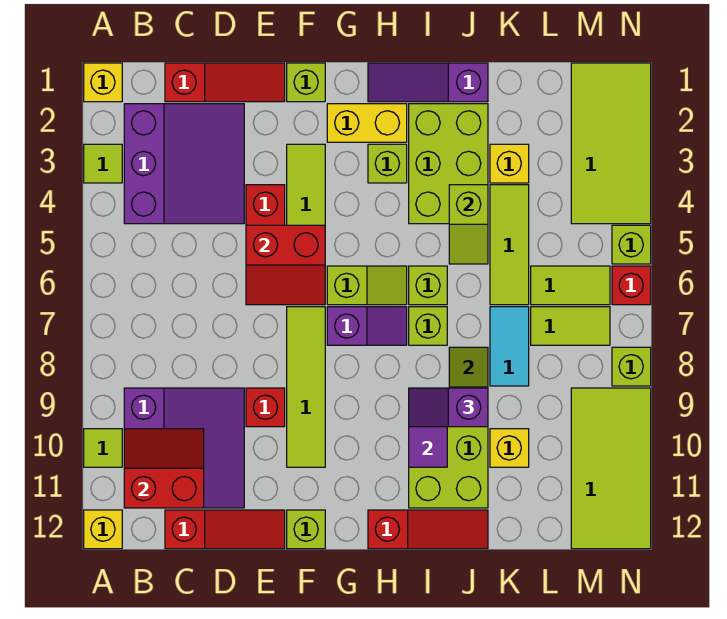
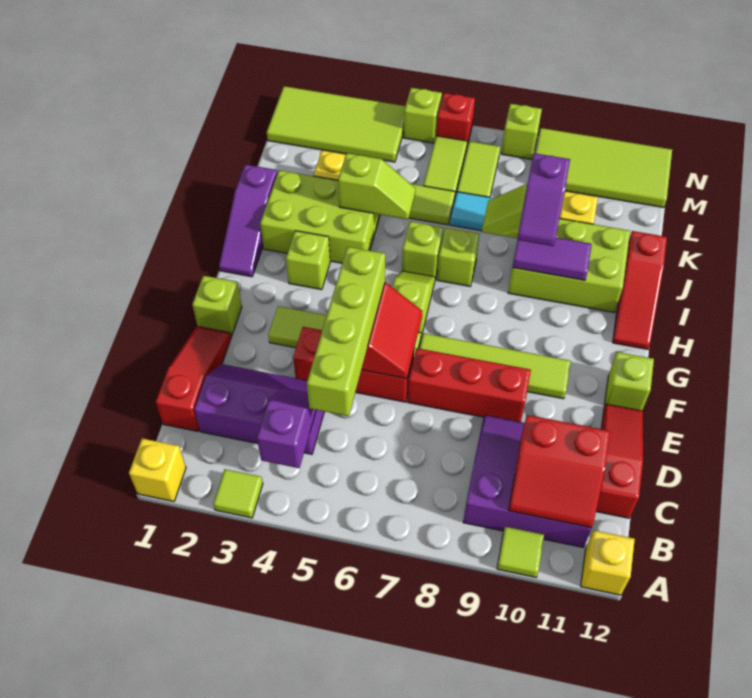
purple 3x3 slope [124,104,244,224] -> purple 2x3 slope [194,364,324,454]
red 2x2 slope [124,429,204,508] -> red 2x2 slope turned to [509,415,610,528]
none -> lime 1x4 brick [307,247,385,416]
red 1x1 brick [246,388,285,427] -> red 1x3 brick [408,348,531,422]
yellow 1x2 brick [327,104,407,142] -> none
purple 1x2 slope [327,307,407,345] -> purple 1x2 slope moved to [257,388,316,468]
red 1x3 slope [368,510,488,549] -> red 1x3 slope turned to [613,231,667,349]

